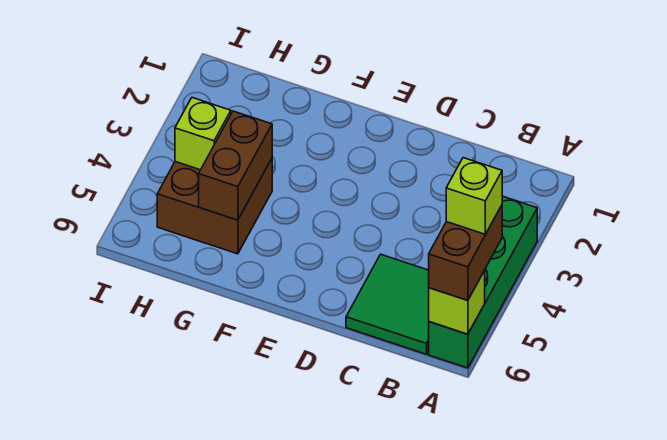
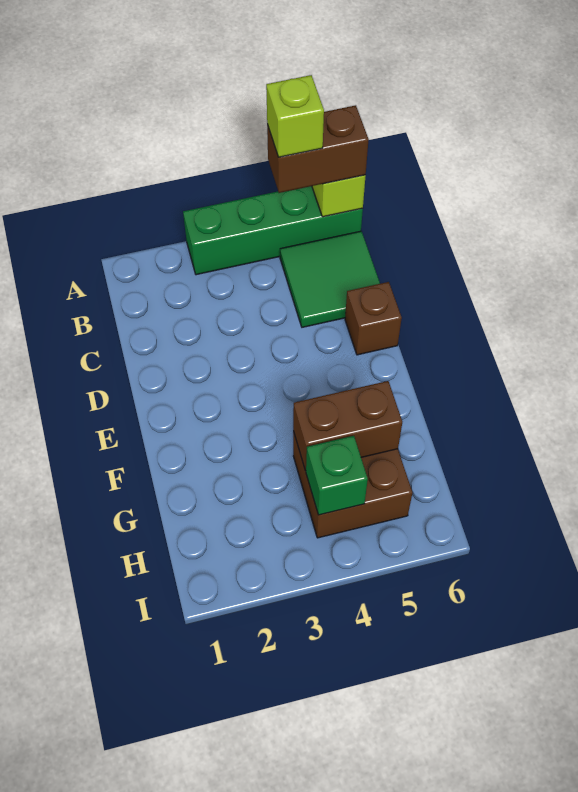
none -> brown 1x1 brick [345,282,402,355]
lime 1x1 brick [175,98,231,170] -> green 1x1 brick [306,436,368,515]

